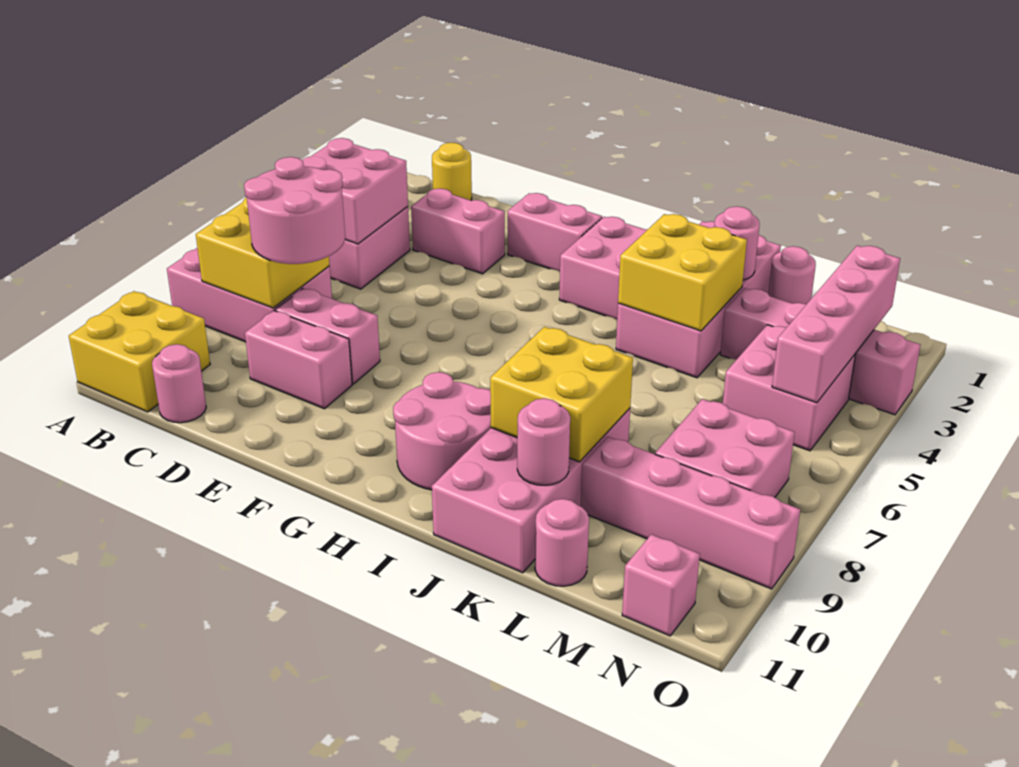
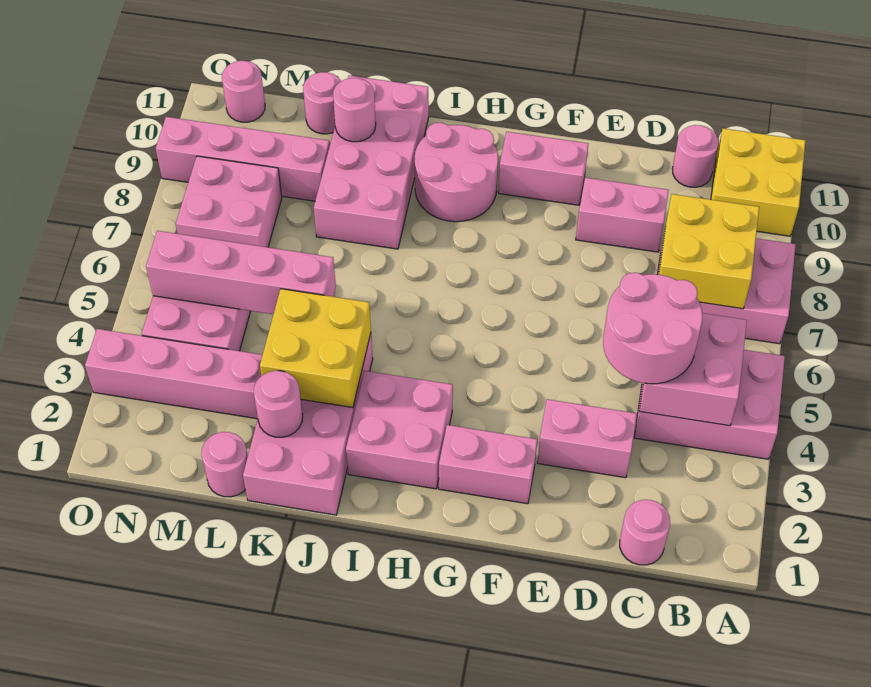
yellow 1x1 round brick [432,143,472,200] -> pink 1x1 round brick [620,500,670,565]
pink 2x2 round brick [244,157,345,264] -> pink 2x2 round brick moved to [603,273,702,384]
pink 1x2 brick [275,288,380,384] -> pink 1x2 brick moved to [498,132,588,205]
yellow 2x2 brick [490,327,633,462] -> none
pink 1x4 brick [772,245,900,403] -> pink 1x4 brick turned to [146,231,336,314]
pink 1x1 brick [622,534,700,636] -> pink 1x1 round brick [222,61,265,122]

